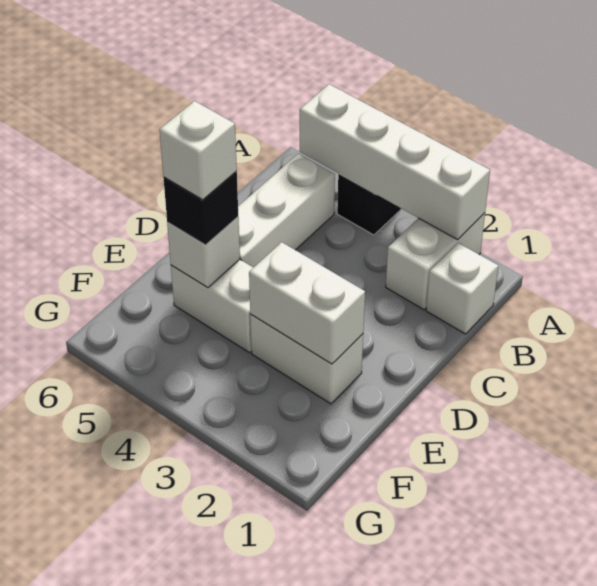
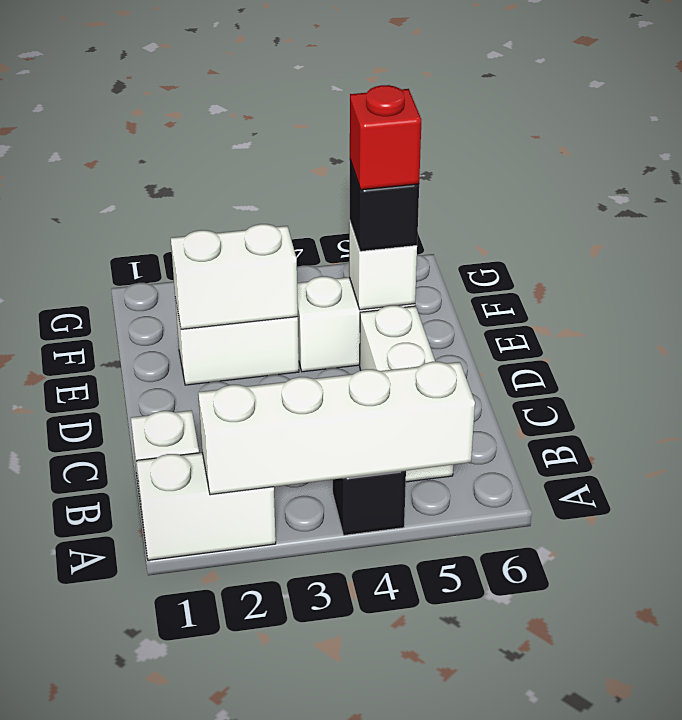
white 1x2 brick [386,213,485,310] -> white 1x2 brick turned to [136,453,276,560]
white 1x1 brick [160,101,237,200] -> red 1x1 brick [350,85,421,190]

